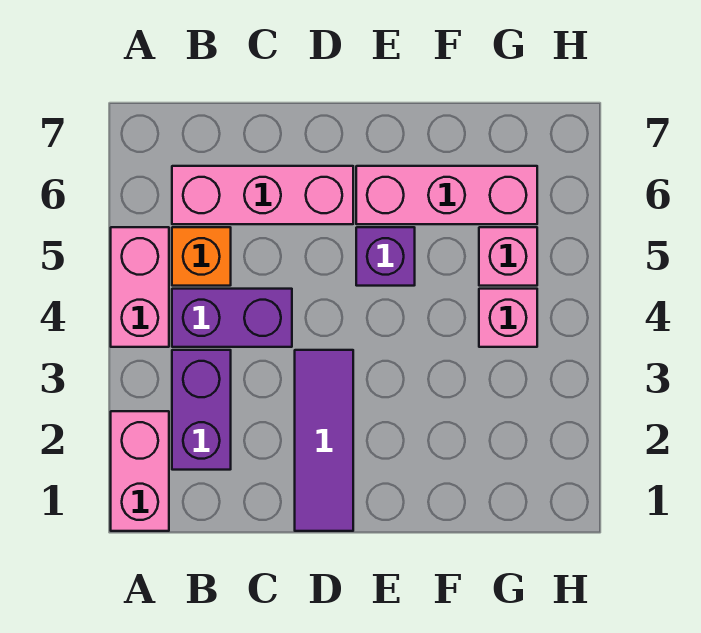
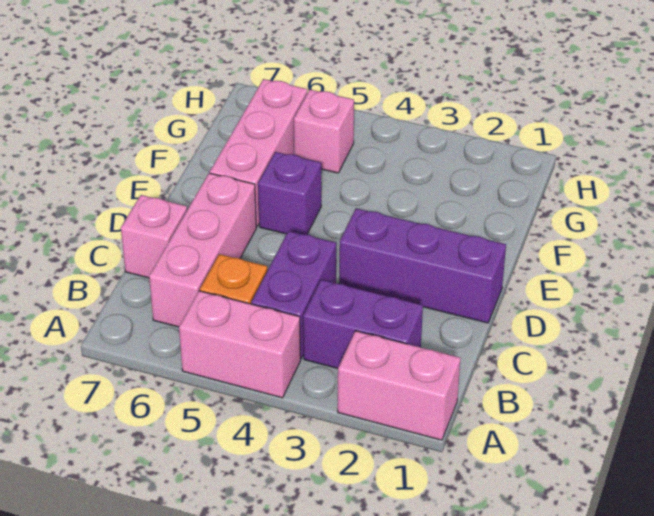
purple 1x3 tile [295,350,353,531] -> purple 1x3 brick [339,208,506,323]
pink 1x1 brick [479,289,537,347] -> pink 1x1 brick moved to [121,195,187,278]

